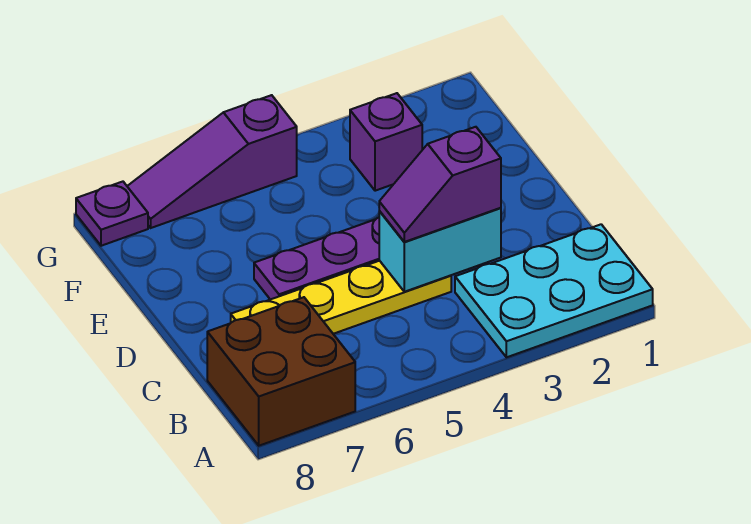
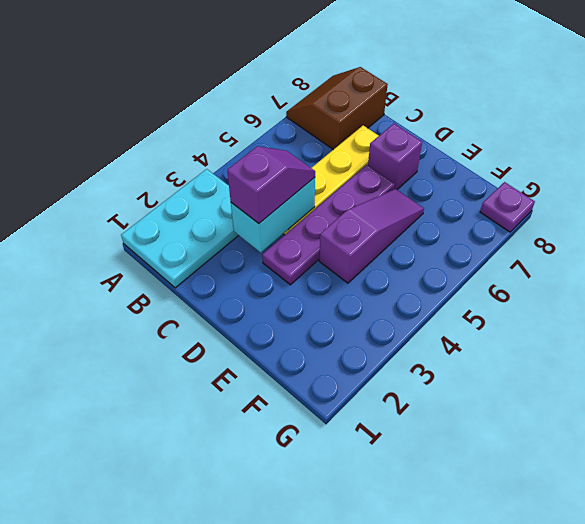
brown 2x2 brick [207,297,355,446] -> brown 2x2 slope [286,67,388,150]
purple 1x1 brick [350,93,422,191] -> purple 1x1 brick moved to [368,124,422,189]
purple 1x3 slope [127,95,297,228] -> purple 1x3 slope moved to [319,189,424,283]

